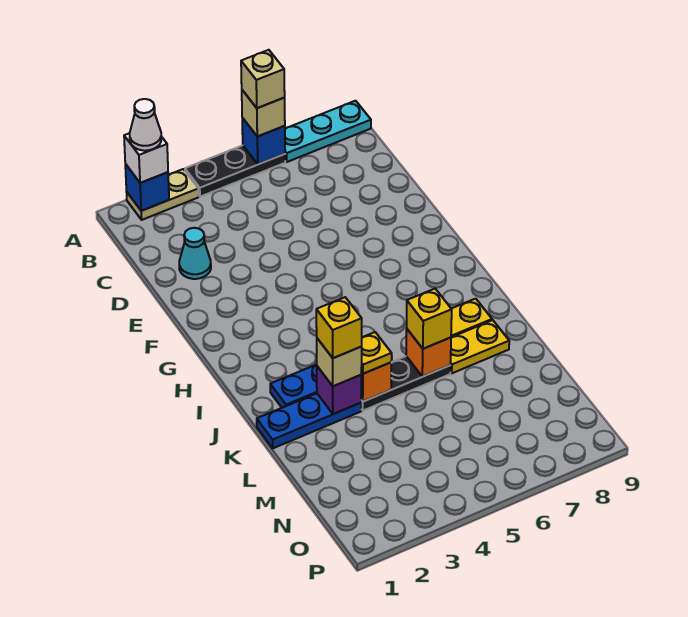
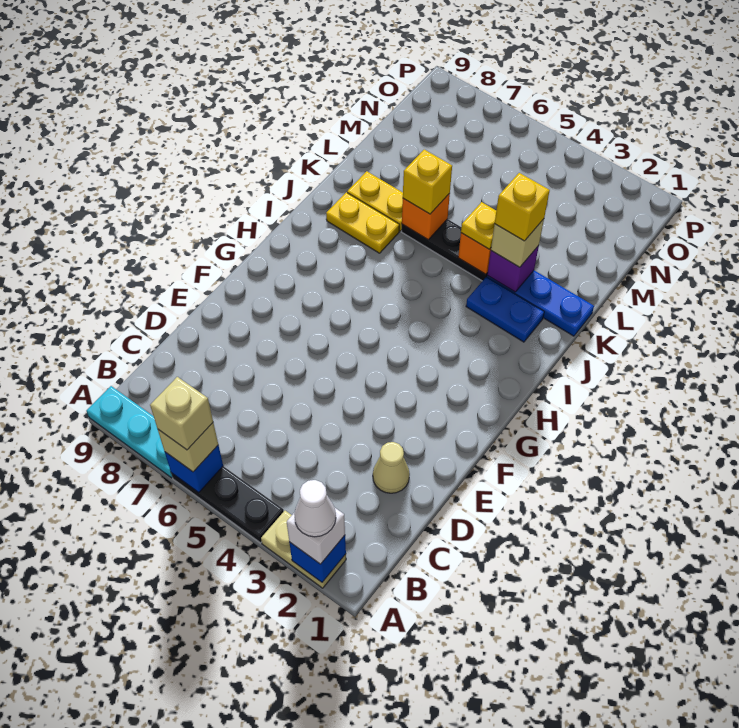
cyan 1x1 cone [179,228,211,279] -> tan 1x1 cone [373,442,410,493]

